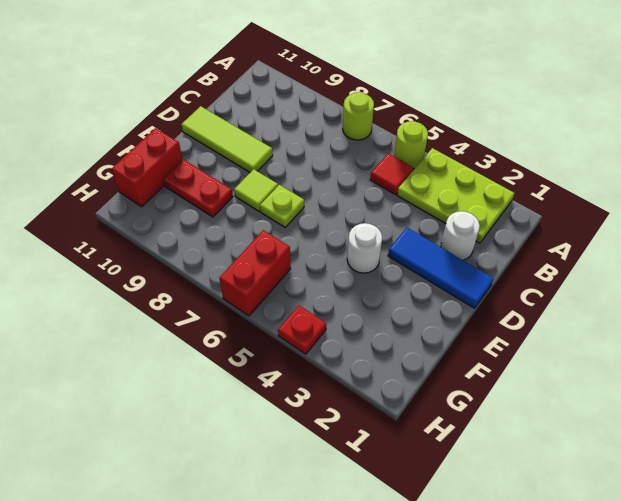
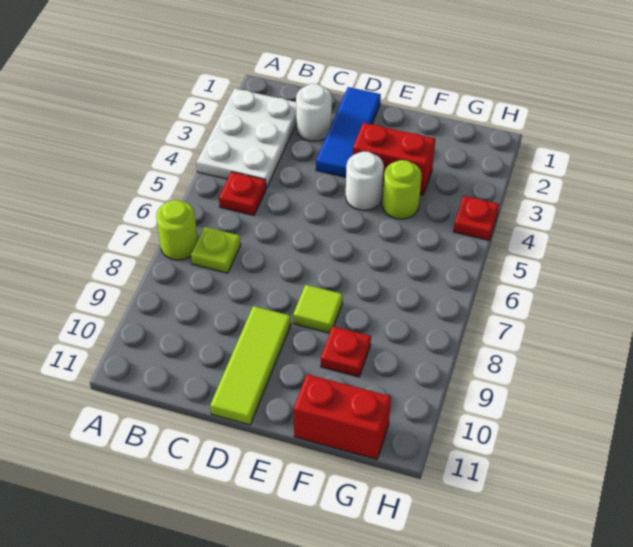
lime 2x3 plate [397,148,514,243] -> white 2x3 plate [196,88,297,188]
lime 1x1 round brick [394,121,428,169] -> lime 1x1 round brick moved to [382,160,422,219]
red 1x1 tile [370,153,414,195] -> red 1x1 plate [219,172,266,215]
lime 1x1 plate [260,185,304,227] -> lime 1x1 plate moved to [191,227,241,273]
red 1x2 plate [163,160,233,217] -> red 1x1 plate [321,326,371,377]
red 1x2 brick [219,230,291,316] -> red 1x2 brick moved to [353,123,435,195]

